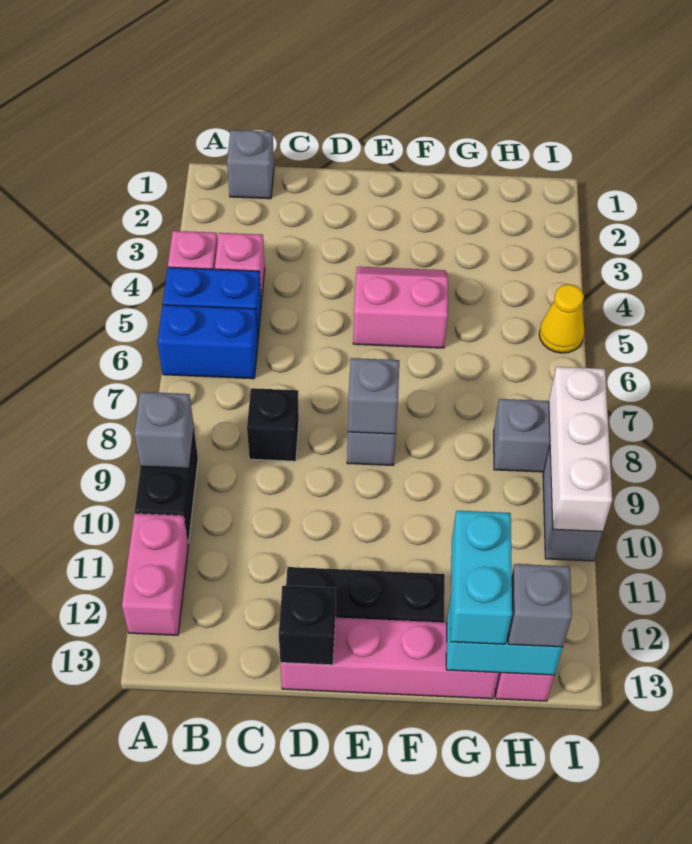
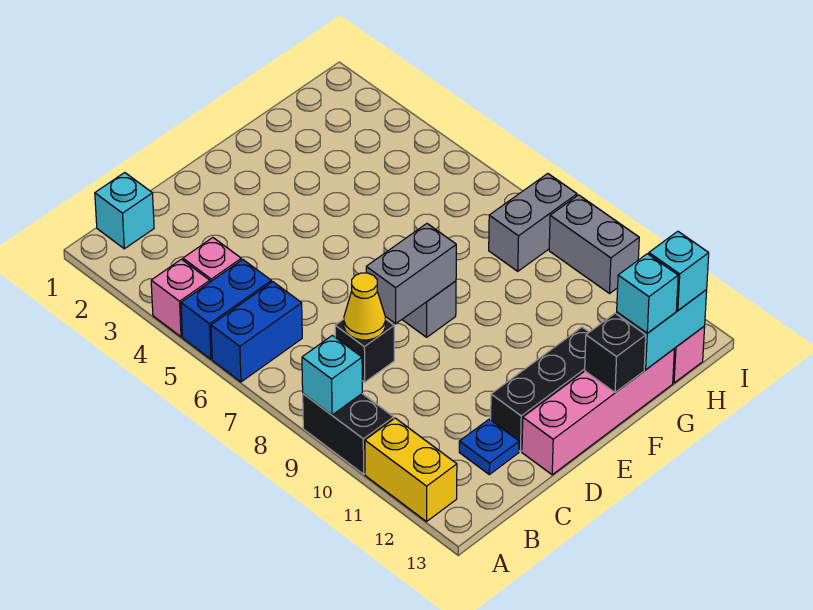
grey 1x1 brick [134,392,194,468] -> cyan 1x1 brick [302,335,362,415]
pink 1x2 brick [122,514,188,635] -> yellow 1x2 brick [365,418,457,522]
grey 1x1 brick [227,130,274,199] -> cyan 1x1 brick [95,173,154,249]
none -> blue 1x1 plate [459,419,519,474]
black 1x1 brick [279,586,336,665] -> black 1x1 brick moved to [585,313,646,393]
pink 2x2 slope [353,267,448,348] -> none
grey 1x1 brick [348,358,399,434] -> grey 1x2 brick [366,224,456,324]
cyan 1x2 brick [451,511,512,644] -> cyan 1x1 brick [617,254,678,333]
grey 1x1 brick [508,564,572,647] -> cyan 1x1 brick [649,231,709,310]
yellow 1x1 cone [539,284,585,353] -> yellow 1x1 cone moved to [344,273,385,340]
white 1x3 brick [549,367,612,532] -> none

